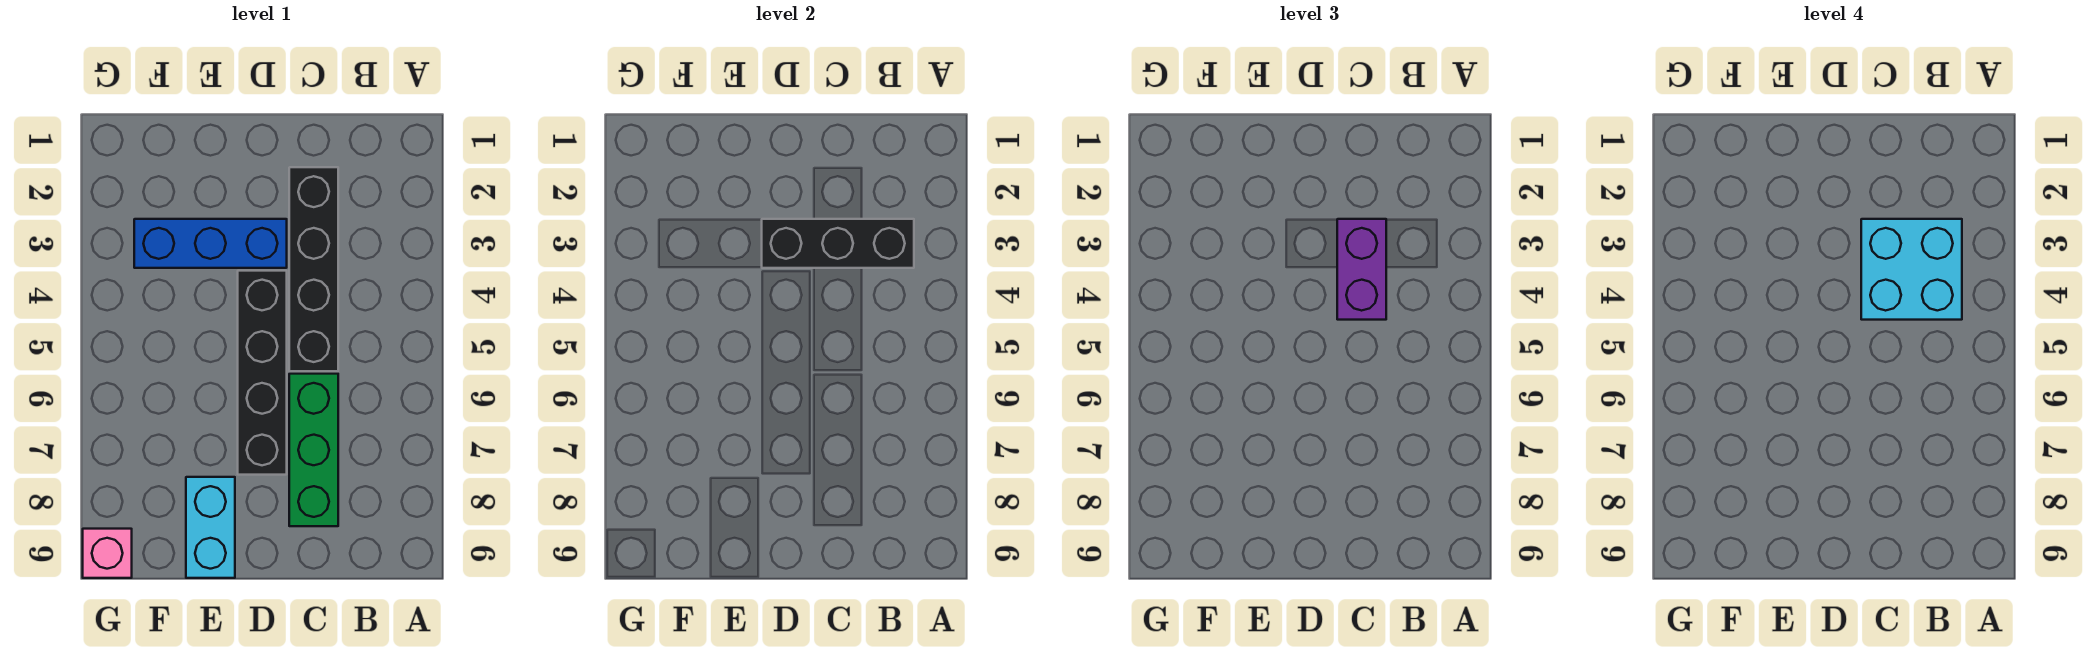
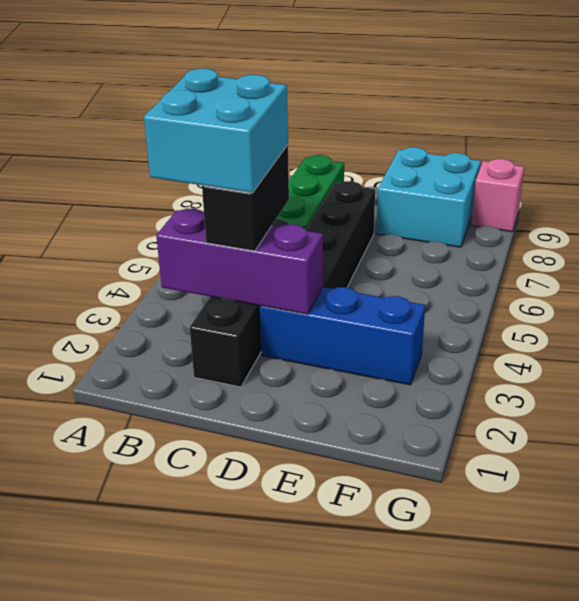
black 1x3 brick [762,219,914,268] -> purple 1x3 brick [156,209,323,314]
purple 1x2 brick [1337,219,1386,320] -> black 1x2 brick [202,145,289,251]
cyan 1x2 brick [186,477,235,578] -> cyan 2x2 brick [376,147,481,247]

